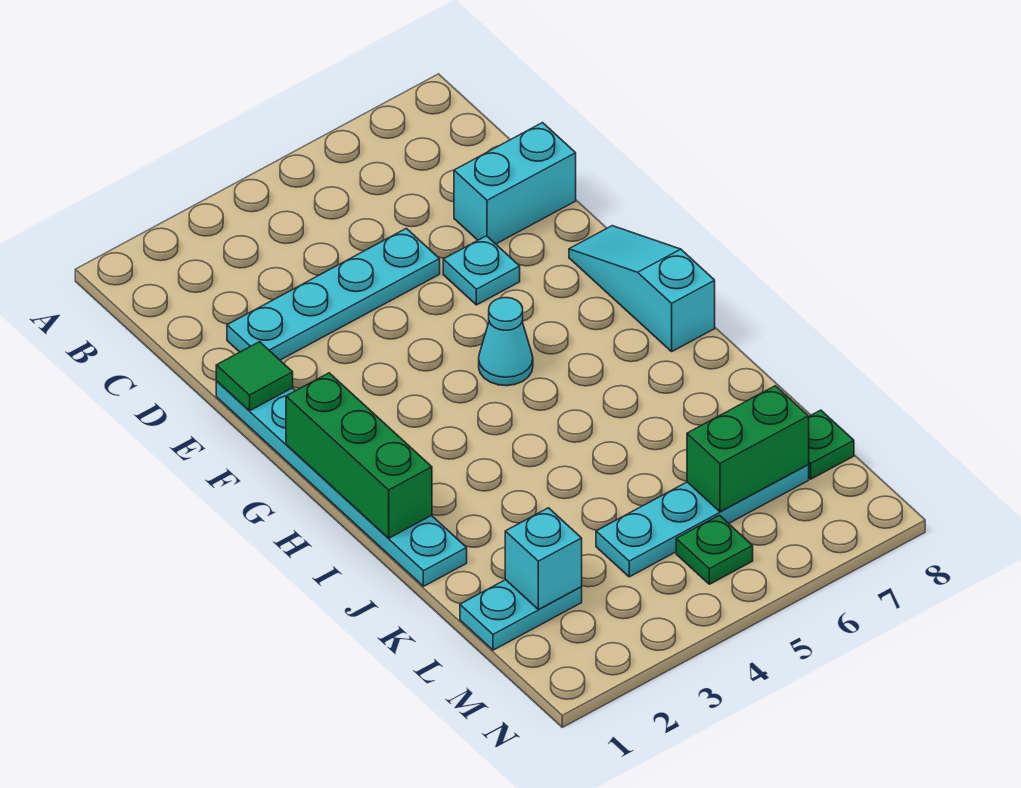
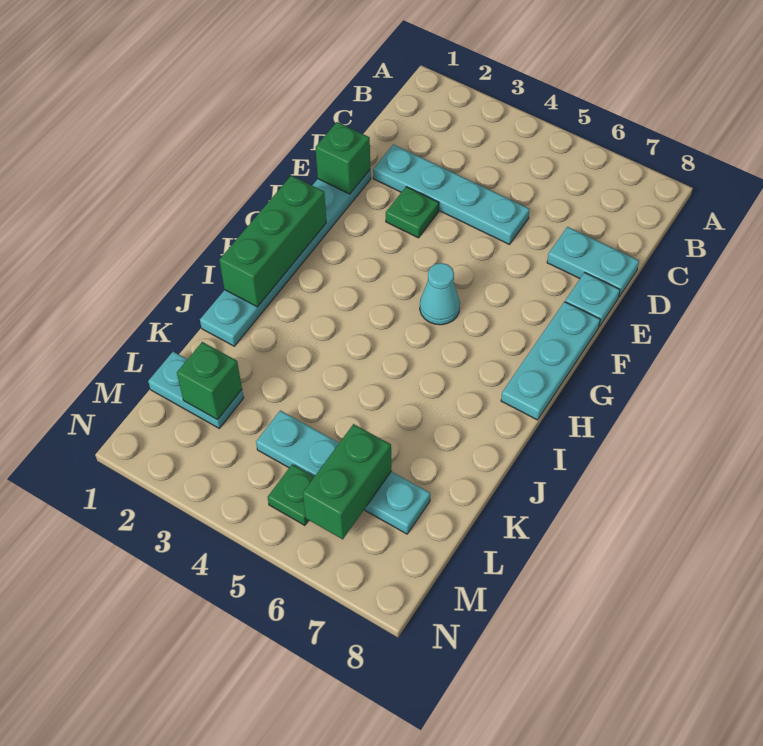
cyan 1x2 brick [454,123,576,244] -> cyan 1x2 plate [547,227,639,297]
green 1x1 tile [216,342,293,411] -> green 1x1 brick [315,122,370,194]
cyan 1x1 plate [443,236,520,305] -> cyan 1x1 plate moved to [565,273,620,327]
cyan 1x3 slope [569,226,715,351] -> cyan 1x3 plate [501,302,600,420]
cyan 1x1 brick [505,508,582,609] -> green 1x1 brick [177,342,242,419]
green 1x2 brick [687,386,809,512] -> green 1x2 brick turned to [303,424,391,539]
green 1x1 plate [808,410,854,479] -> green 1x1 plate moved to [386,187,439,238]

